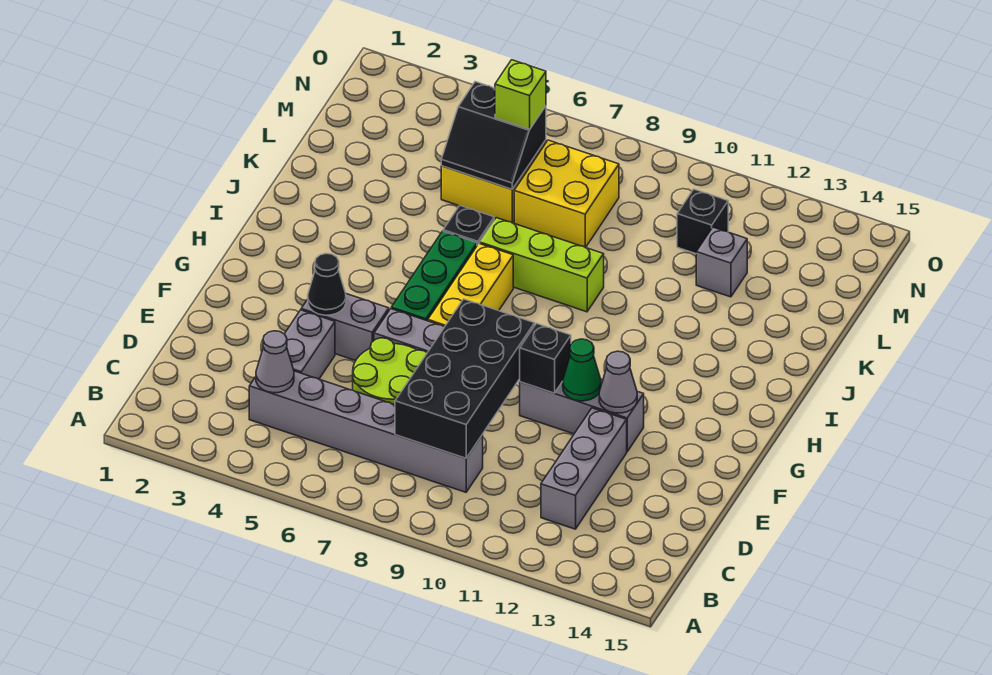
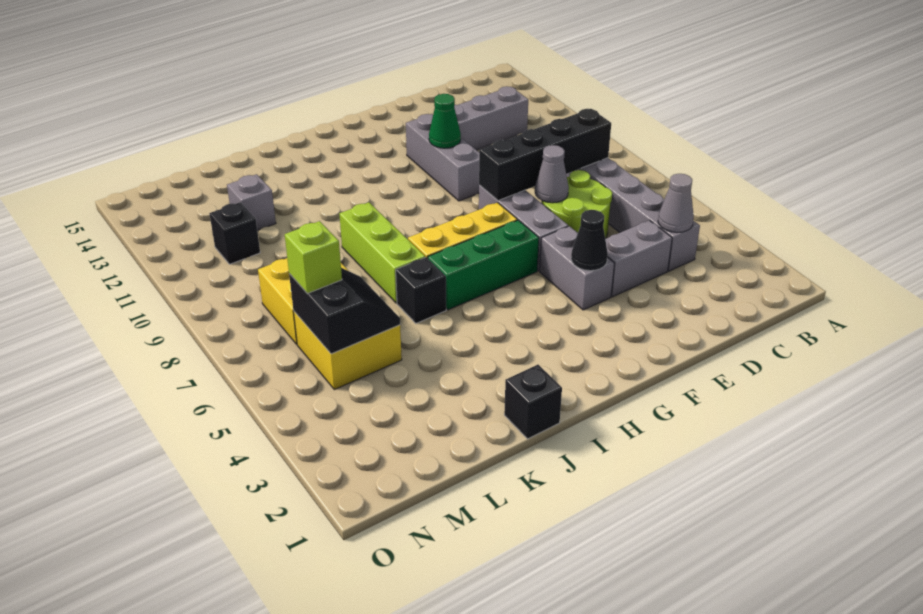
black 2x4 brick [395,299,535,458] -> black 1x4 brick [479,109,611,201]
black 1x1 brick [520,323,571,393] -> black 1x1 brick moved to [504,365,562,439]
grey 1x1 cone [599,351,637,413] -> grey 1x1 cone moved to [535,145,569,203]

